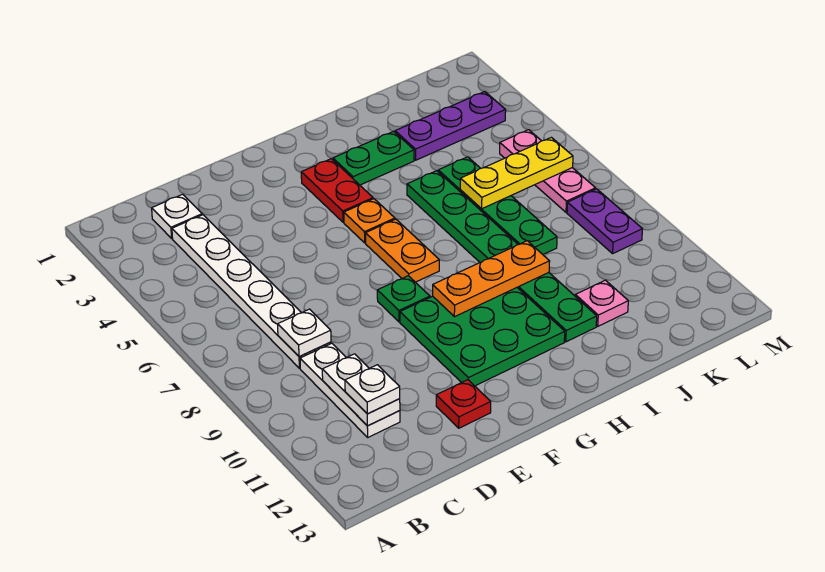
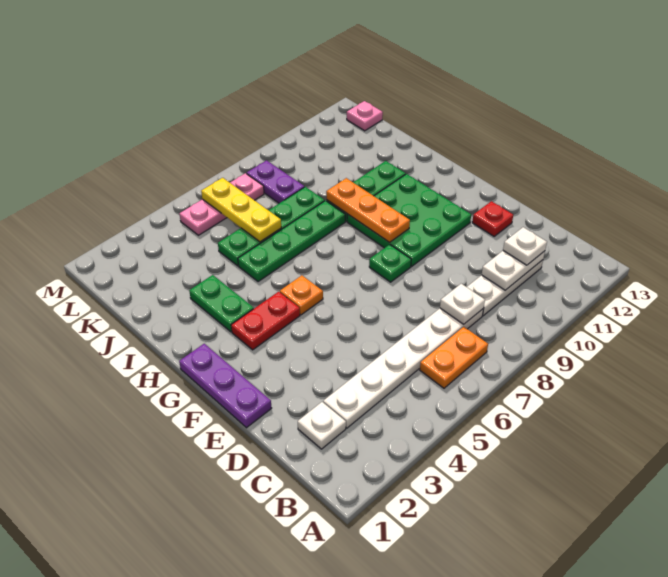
orange 1x2 plate [366,219,439,282] -> orange 1x2 plate moved to [420,327,488,388]
purple 1x3 plate [395,92,506,160] -> purple 1x3 plate moved to [179,344,272,428]
pink 1x1 plate [575,280,628,326] -> pink 1x1 plate moved to [347,101,383,131]
purple 1x2 plate [567,189,642,254] -> purple 1x2 plate turned to [247,160,304,203]

